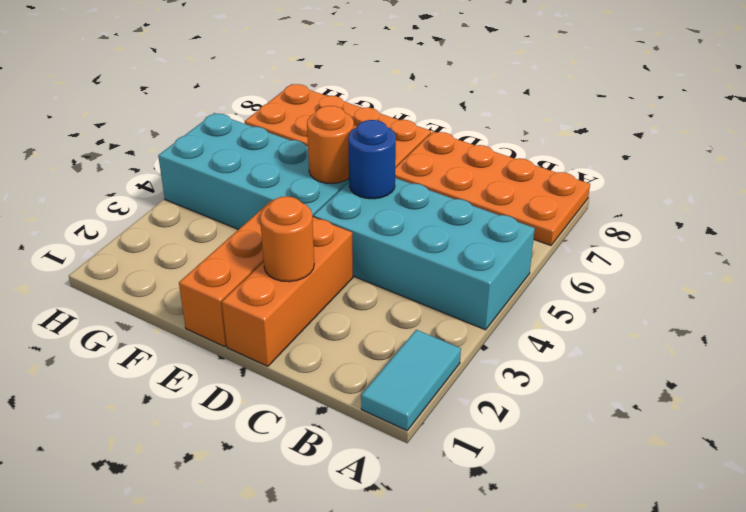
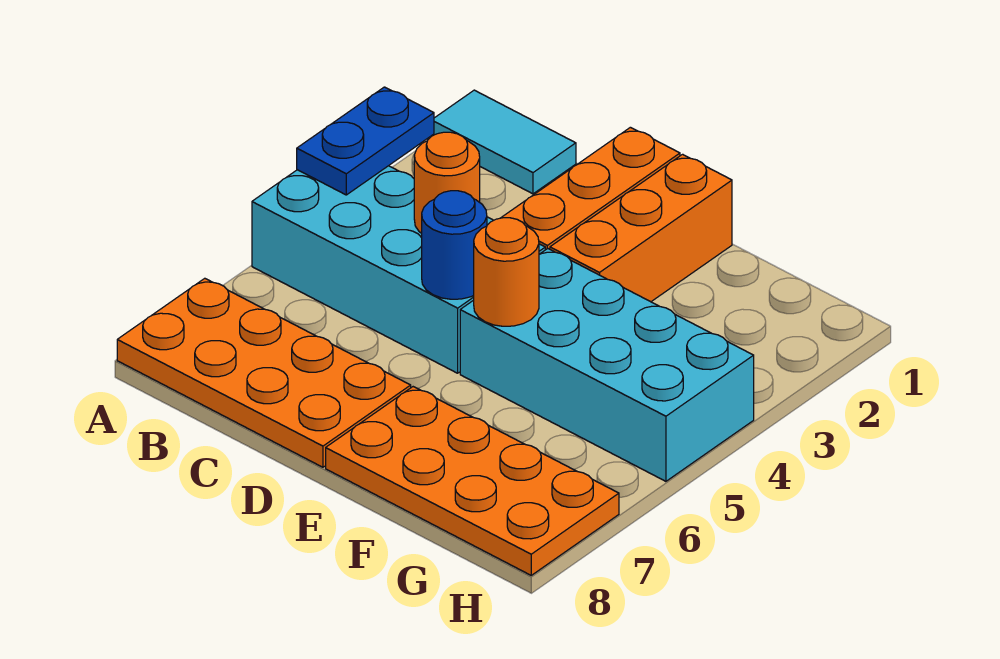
cyan 1x2 tile [361,330,461,431] -> cyan 1x2 tile turned to [432,90,576,194]
none -> blue 1x2 plate [297,87,434,195]
orange 1x1 round brick [260,196,314,282] -> orange 1x1 round brick moved to [414,132,480,233]

